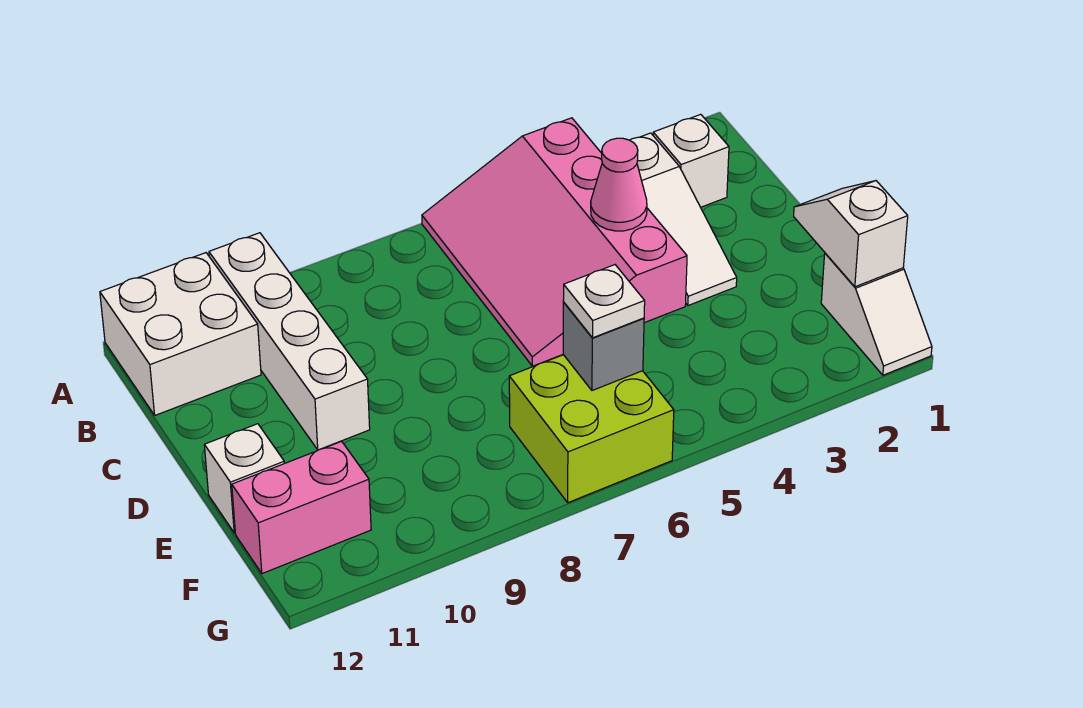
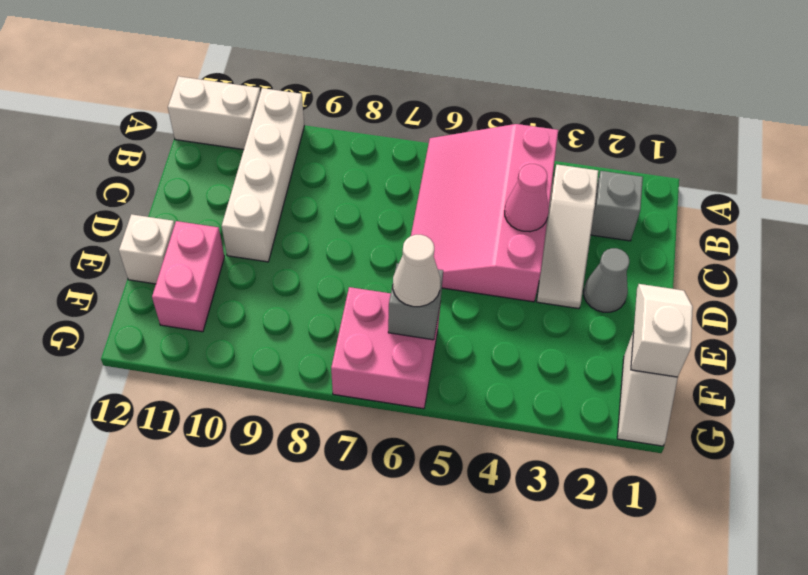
white 2x2 brick [100,253,261,415] -> white 1x2 brick [168,76,260,150]
white 1x1 brick [653,114,729,207] -> grey 1x1 brick [591,171,643,241]
none -> grey 1x1 cone [583,248,629,312]
lime 2x2 brick [509,355,674,503] -> pink 2x2 brick [331,287,440,409]
white 1x1 plate [563,265,645,338] -> white 1x1 cone [393,235,441,307]
pink 1x2 brick [232,441,371,574] -> pink 1x2 brick turned to [152,221,224,332]

